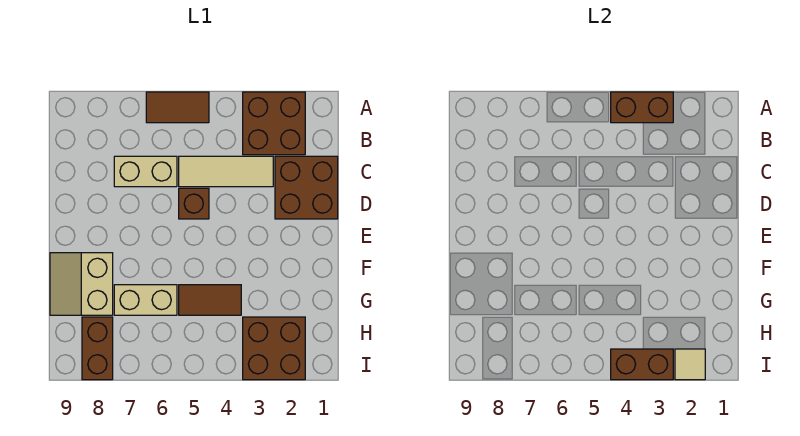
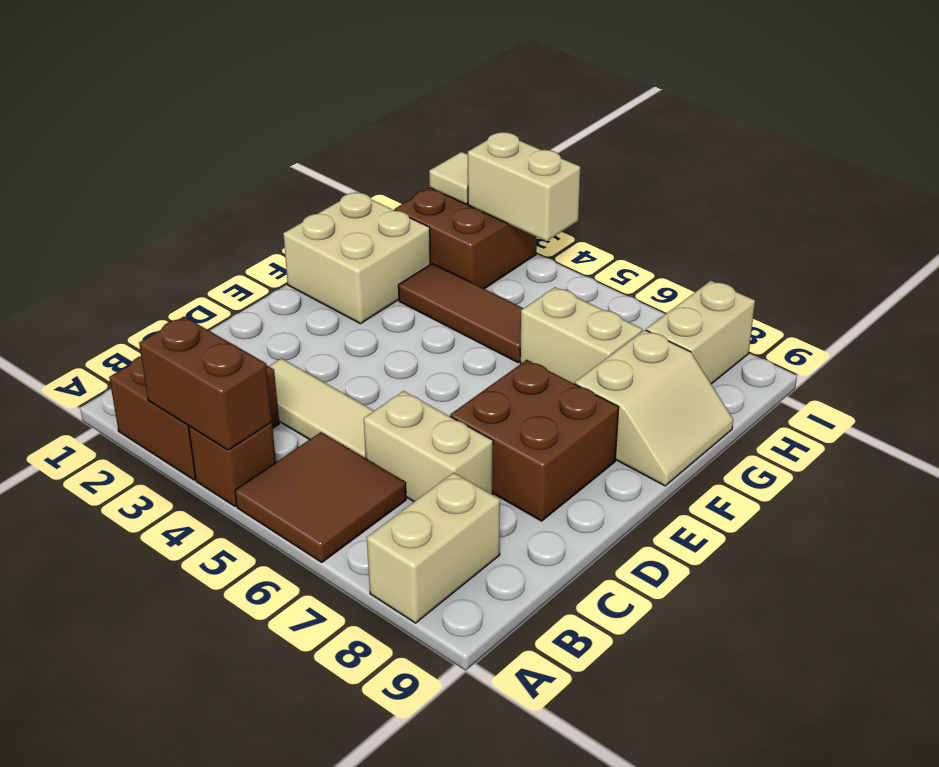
brown 1x2 tile [146,92,209,123] -> brown 2x2 tile [235,432,406,562]
none -> tan 1x2 brick [367,472,500,623]
brown 2x2 brick [275,156,338,219] -> brown 2x2 brick moved to [450,360,619,521]
brown 1x1 brick [179,188,209,219] -> brown 1x1 brick moved to [189,422,276,507]
none -> tan 2x2 brick [283,192,430,324]
brown 1x2 tile [179,285,241,315] -> brown 1x3 tile [398,263,524,362]
brown 1x2 brick [82,317,113,380] -> tan 1x2 brick [646,281,755,384]
brown 1x2 brick [611,349,673,380] -> tan 1x2 brick [468,132,580,241]

